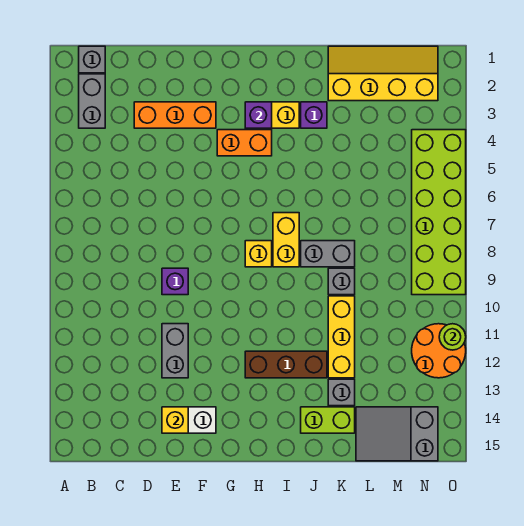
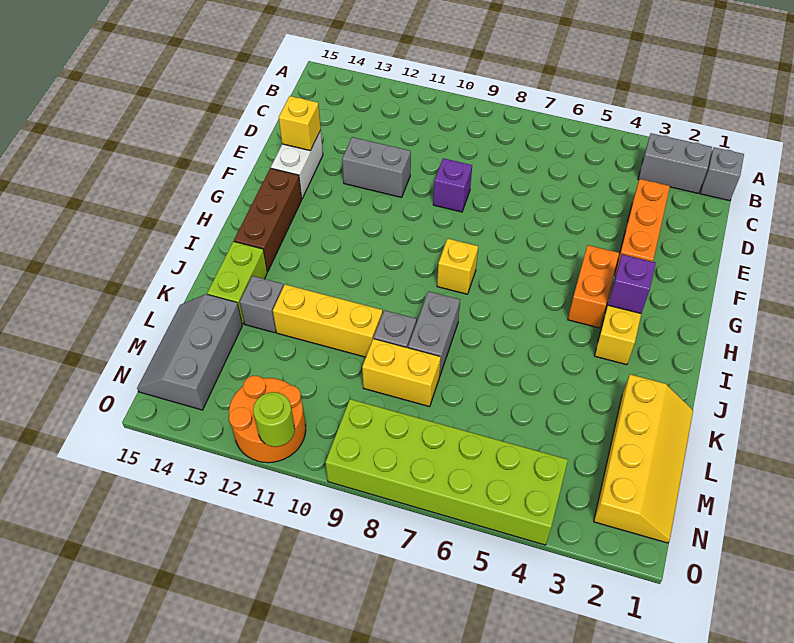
brown 1x3 brick [245,351,327,378] -> brown 1x3 brick moved to [234,168,302,272]
yellow 1x2 brick [273,213,299,267] -> yellow 1x2 brick moved to [362,339,441,407]
purple 1x1 brick [301,102,327,128] -> none
grey 2x3 slope [356,407,438,461] -> grey 2x3 slope turned to [137,294,243,410]

